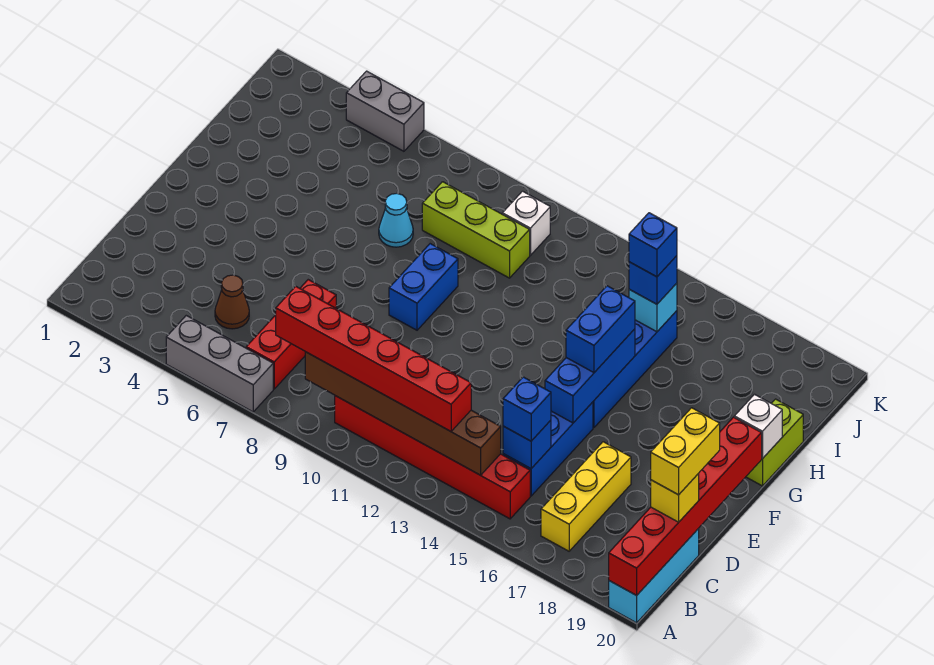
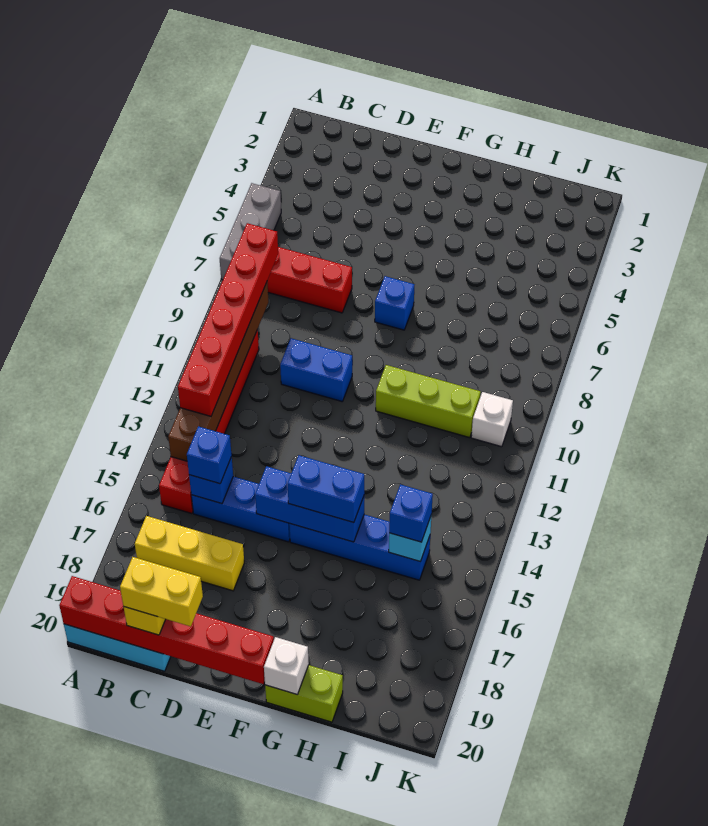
brown 1x1 cone [215,275,249,329] -> none
blue 1x2 brick [389,244,458,330] -> blue 1x2 brick moved to [280,338,352,401]
cyan 1x1 cone [379,194,413,247] -> none
lime 1x3 brick [422,182,530,278] -> lime 1x3 brick turned to [376,365,481,438]
blue 1x1 brick [629,213,677,277] -> blue 1x1 brick moved to [375,276,414,330]
grey 1x2 brick [346,71,424,151] -> none

